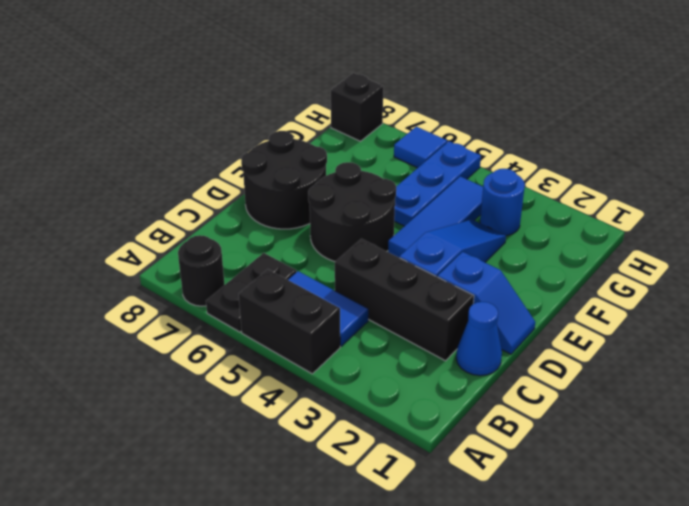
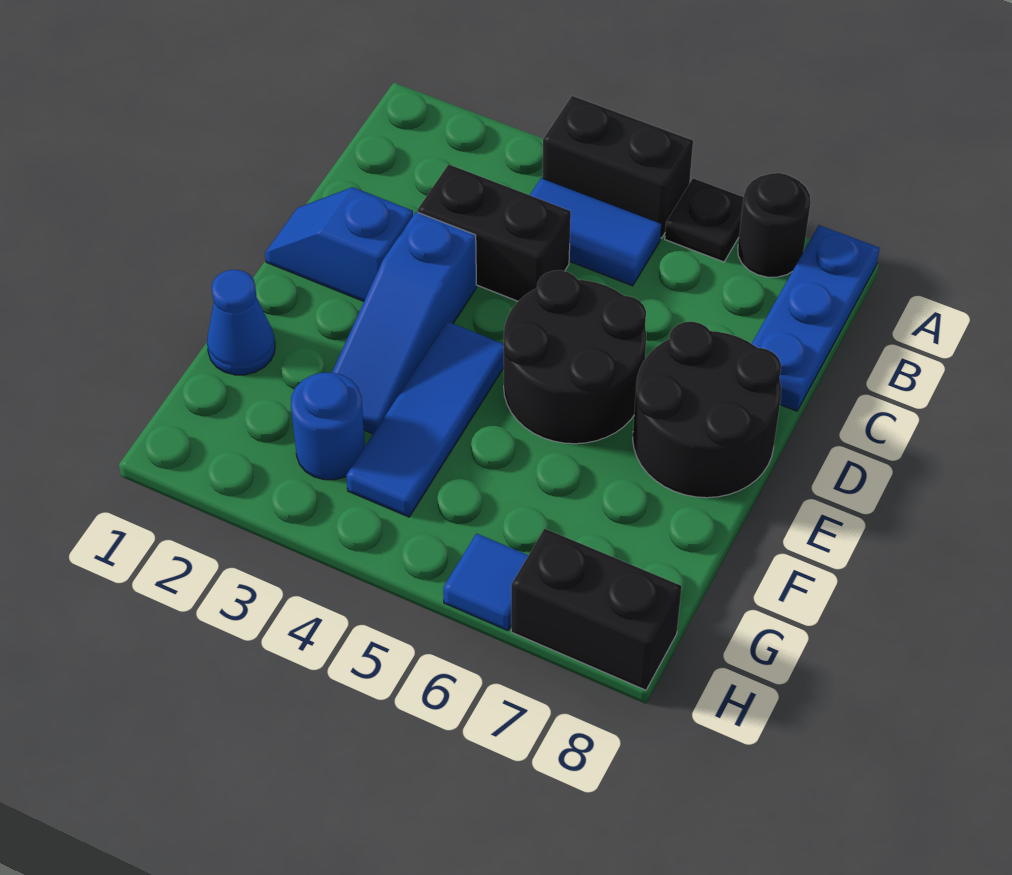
black 1x2 plate [206,253,296,332] -> black 1x1 plate [665,178,744,262]
blue 1x1 cone [456,302,502,376] -> blue 1x1 cone moved to [207,270,275,375]
black 1x3 brick [335,239,474,361] -> black 1x2 brick [418,164,571,301]
blue 1x3 plate [394,141,481,226] -> blue 1x3 plate moved to [752,225,880,411]
black 1x1 brick [331,73,383,141] -> black 1x2 brick [511,529,682,690]

